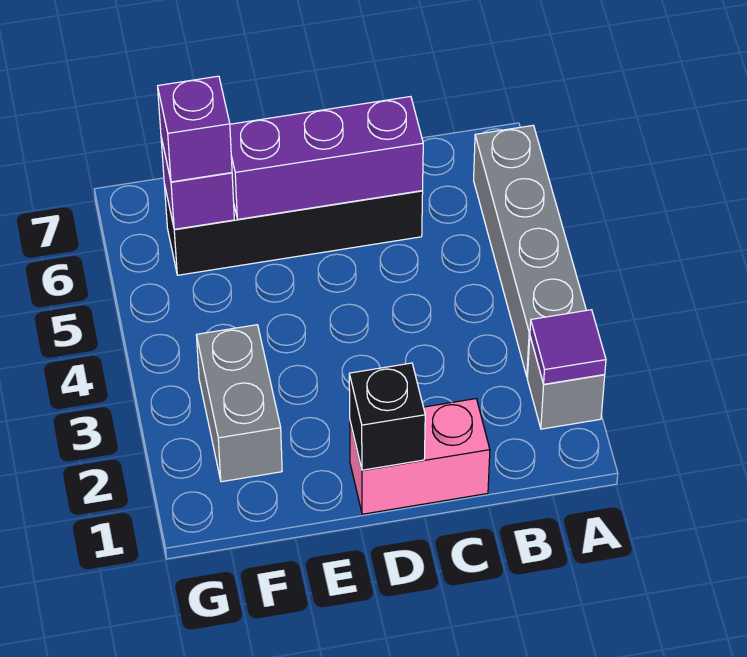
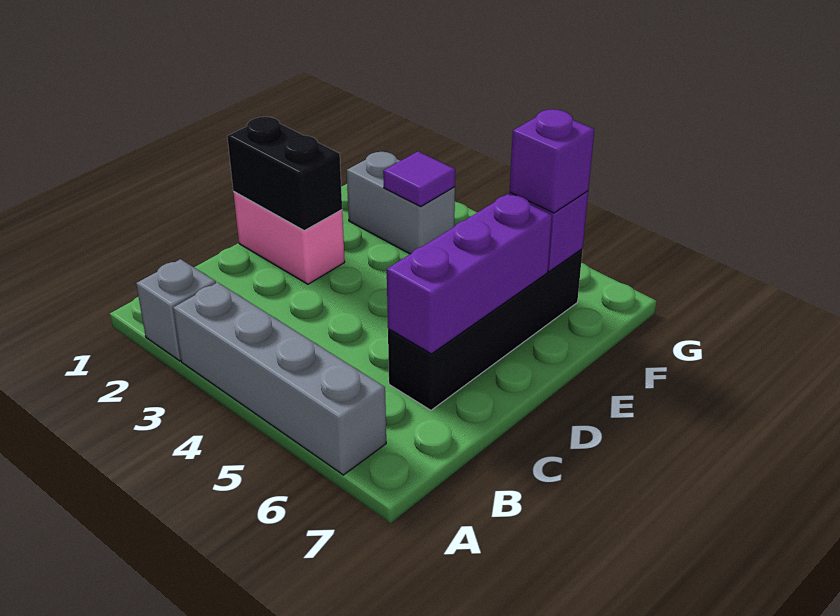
purple 1x1 tile [530,310,606,384] -> purple 1x1 tile moved to [383,151,455,206]
pink 1x2 brick [350,399,490,514] -> pink 1x2 brick turned to [233,192,345,284]
black 1x1 brick [349,363,425,470] -> black 1x2 brick [227,117,342,231]

